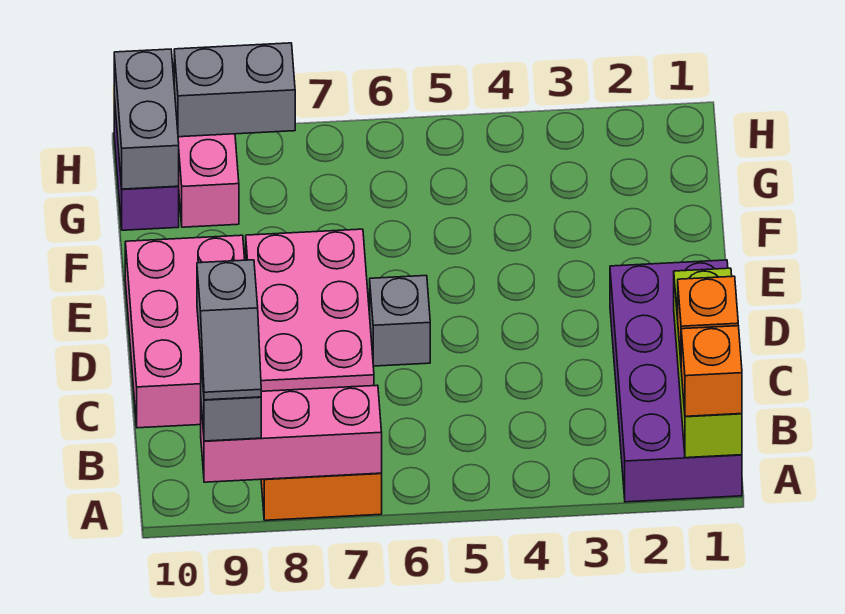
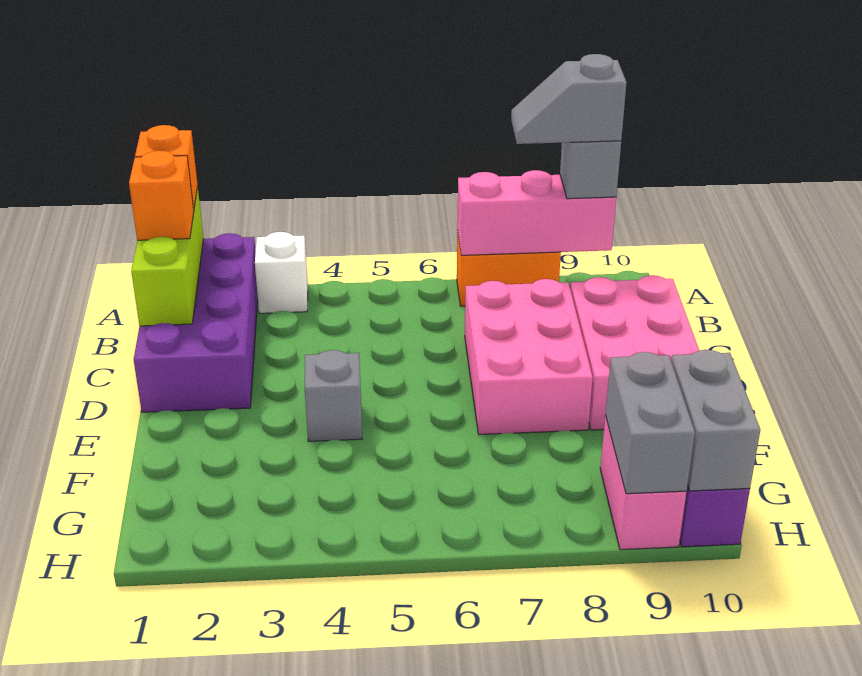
none -> white 1x1 brick [255,232,308,313]
grey 1x2 slope [197,260,261,400] -> grey 1x2 slope turned to [511,54,627,144]
grey 1x1 brick [370,276,430,366] -> grey 1x1 brick moved to [305,350,362,441]
grey 1x2 brick [174,43,295,137] -> grey 1x2 brick turned to [605,352,695,494]

